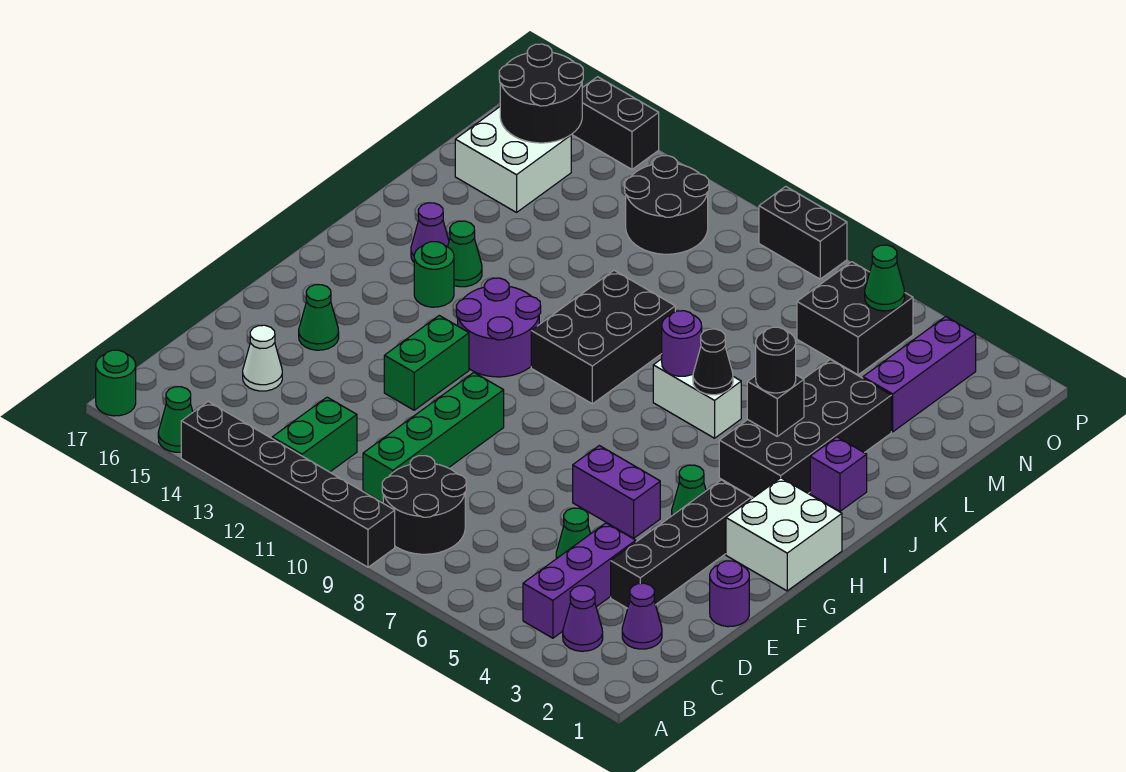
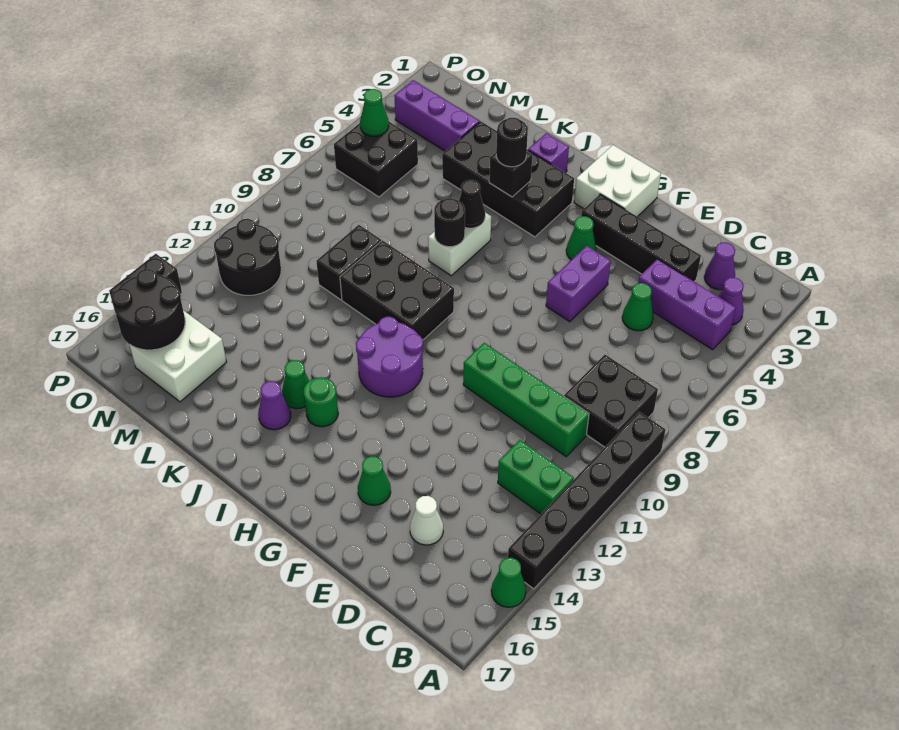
green 1x1 round brick [96,350,136,416] -> none
black 2x2 round brick [382,456,466,554] -> black 2x2 brick [564,355,658,447]
purple 1x1 round brick [710,561,749,627] -> none
green 1x2 brick [384,316,469,410] -> none
purple 1x1 round brick [662,311,702,376] -> black 1x1 round brick [434,198,465,247]
black 1x2 brick [759,186,847,279] -> black 1x2 brick moved to [316,225,381,300]

